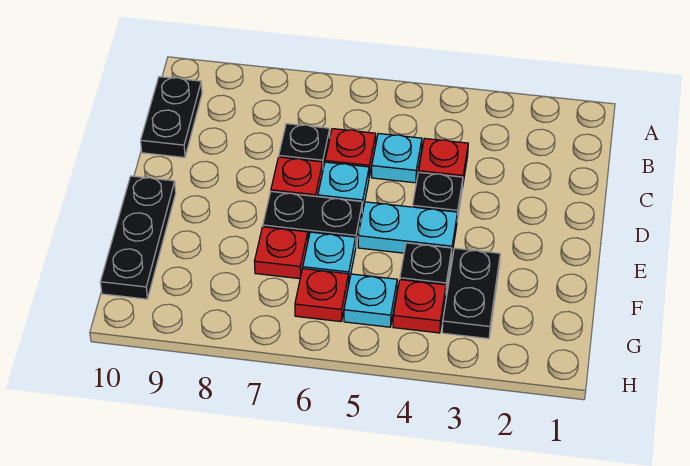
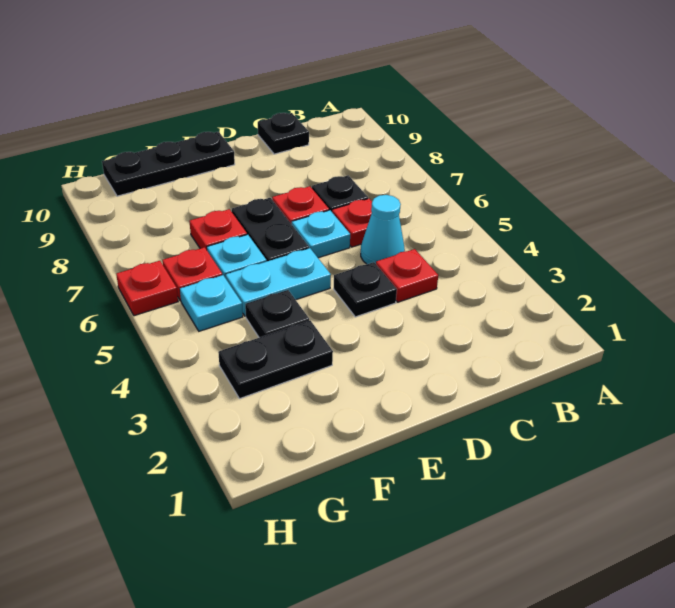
black 1x2 plate [141,77,202,158] -> black 1x1 plate [258,113,309,154]
cyan 1x1 plate [372,134,422,183] -> cyan 1x1 cone [361,195,405,264]
cyan 1x2 plate [358,202,458,258] -> cyan 1x2 plate turned to [226,248,331,316]
red 1x1 plate [393,280,446,333] -> red 1x1 plate moved to [116,261,178,316]

